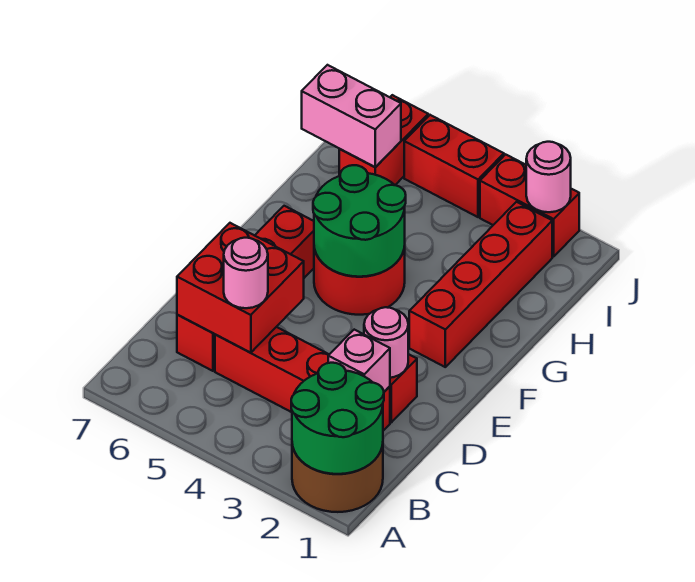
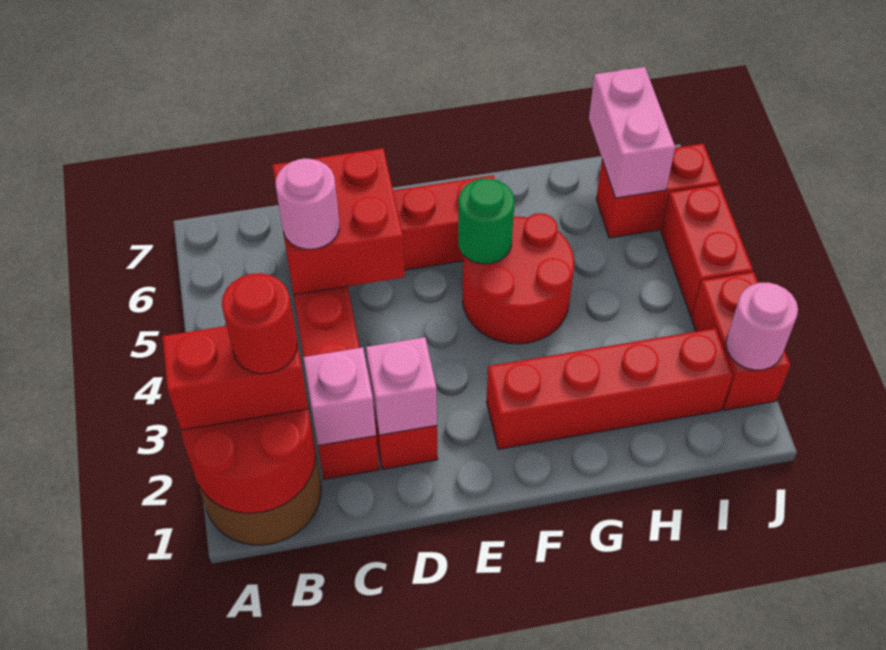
green 2x2 round brick [291,363,384,474] -> red 2x2 round brick [181,409,316,513]
none -> red 1x2 brick [162,318,308,430]
none -> red 1x1 round brick [222,273,297,374]
pink 1x1 round brick [364,307,408,378] -> pink 1x1 brick [366,337,437,435]
green 2x2 round brick [313,165,406,277] -> green 1x1 round brick [458,179,514,264]

